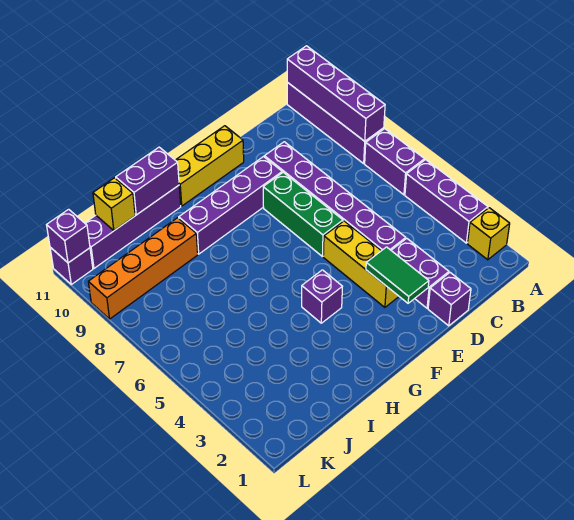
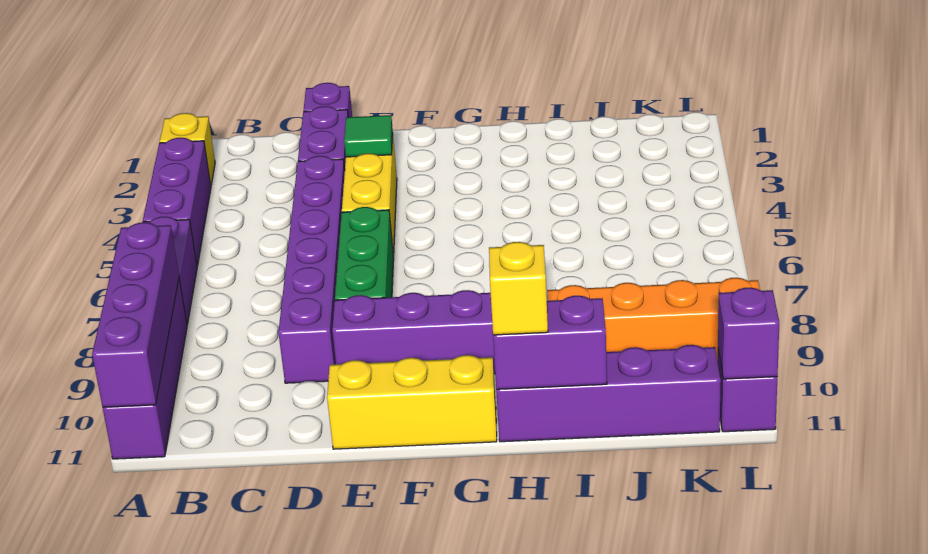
green 1x2 tile [366,247,429,303] -> green 1x1 tile [344,115,393,157]
purple 1x1 brick [302,270,342,323] -> none
yellow 1x1 brick [93,178,135,230] -> yellow 1x1 brick moved to [489,242,548,335]

